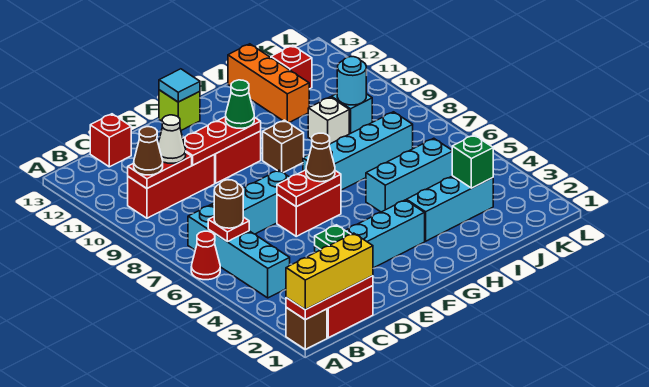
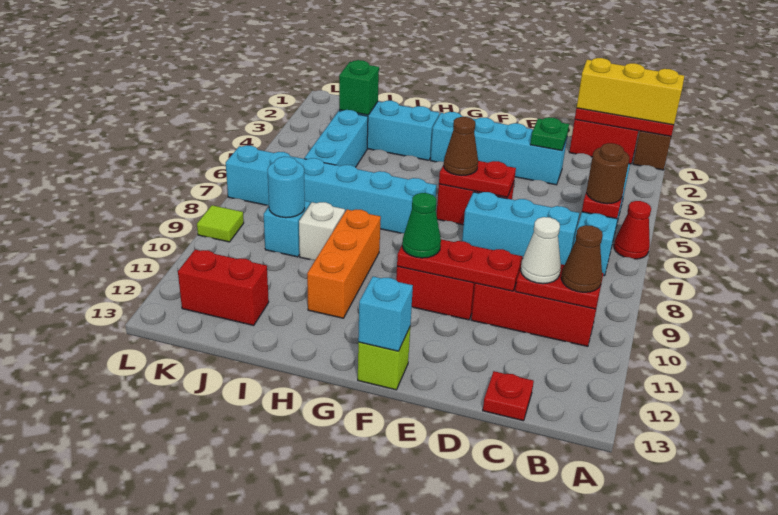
red 1x1 brick [90,114,131,167] -> red 1x1 plate [483,371,534,421]
cyan 1x1 tile [159,69,200,102] -> cyan 1x1 brick [358,277,413,351]
cyan 1x4 brick [303,112,413,190] -> cyan 1x6 brick [226,145,437,233]
brown 1x1 brick [263,120,304,173] -> none
cyan 1x3 brick [366,138,452,212] -> cyan 1x3 brick turned to [304,110,368,167]
orange 1x3 brick [228,44,309,123] -> orange 1x3 brick moved to [307,210,381,318]
red 1x1 brick [271,46,312,89] -> red 1x2 brick [178,250,269,325]
none -> lime 1x1 tile [197,205,244,242]

